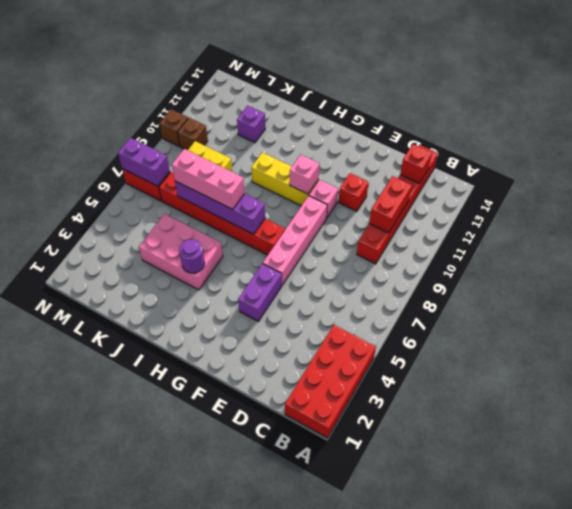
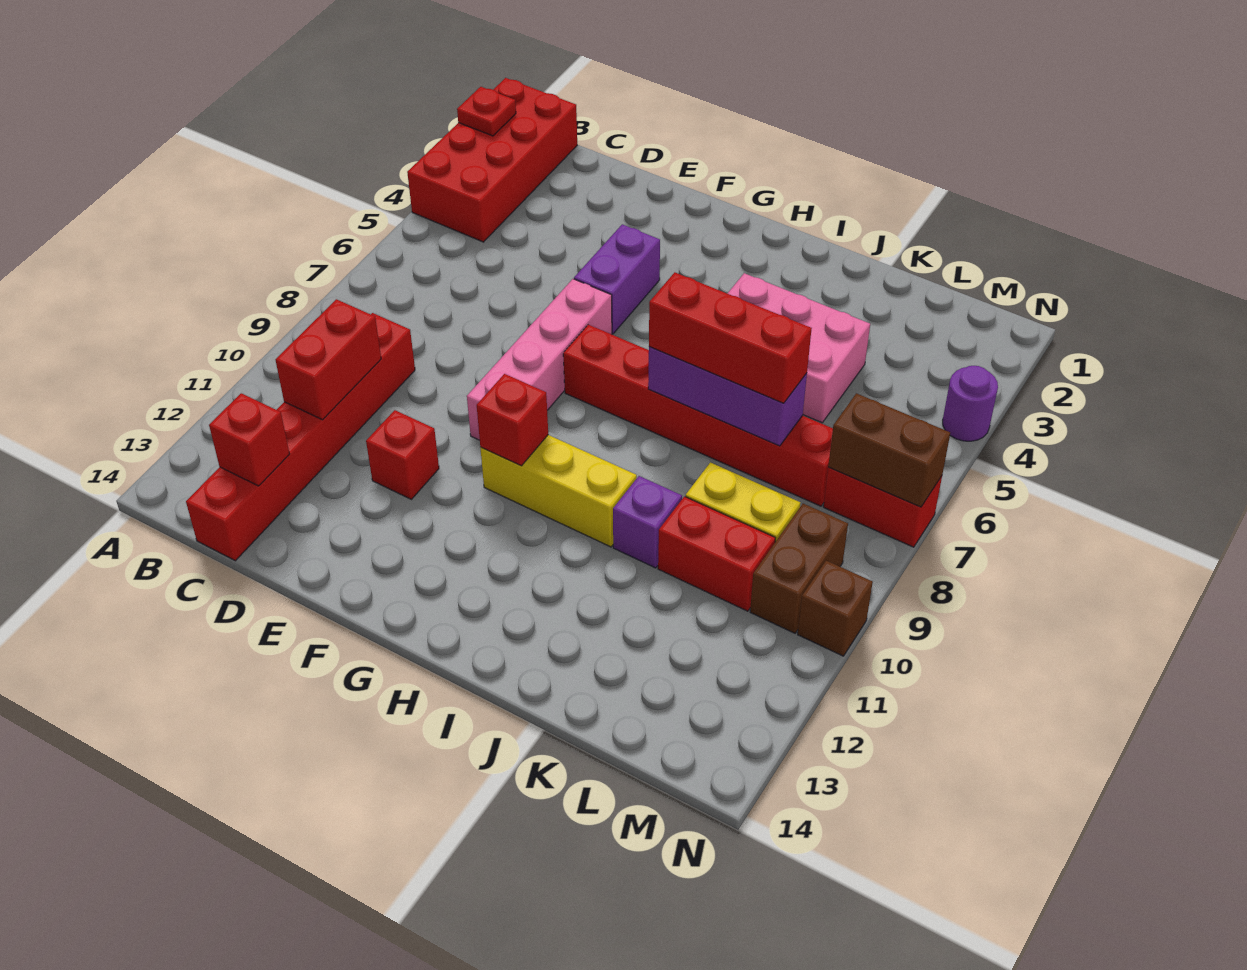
none -> red 1x1 plate [457,87,516,136]
pink 1x1 brick [309,180,338,217] -> none
pink 1x1 brick [290,155,319,194] -> red 1x1 brick [477,374,548,466]
purple 1x4 brick [175,181,265,234] -> purple 1x3 brick [648,347,807,446]
purple 1x1 round brick [179,239,204,273] -> purple 1x1 round brick moved to [943,366,998,441]
pink 1x3 brick [172,149,245,209] -> red 1x3 brick [649,272,812,403]
none -> red 1x2 brick [658,496,775,611]
purple 1x1 brick [237,106,265,143] -> purple 1x1 brick moved to [613,476,682,568]
purple 1x2 brick [118,138,170,186] -> brown 1x2 brick [828,393,950,507]
brown 1x1 brick [178,118,208,150] -> brown 1x2 brick [750,504,848,633]

